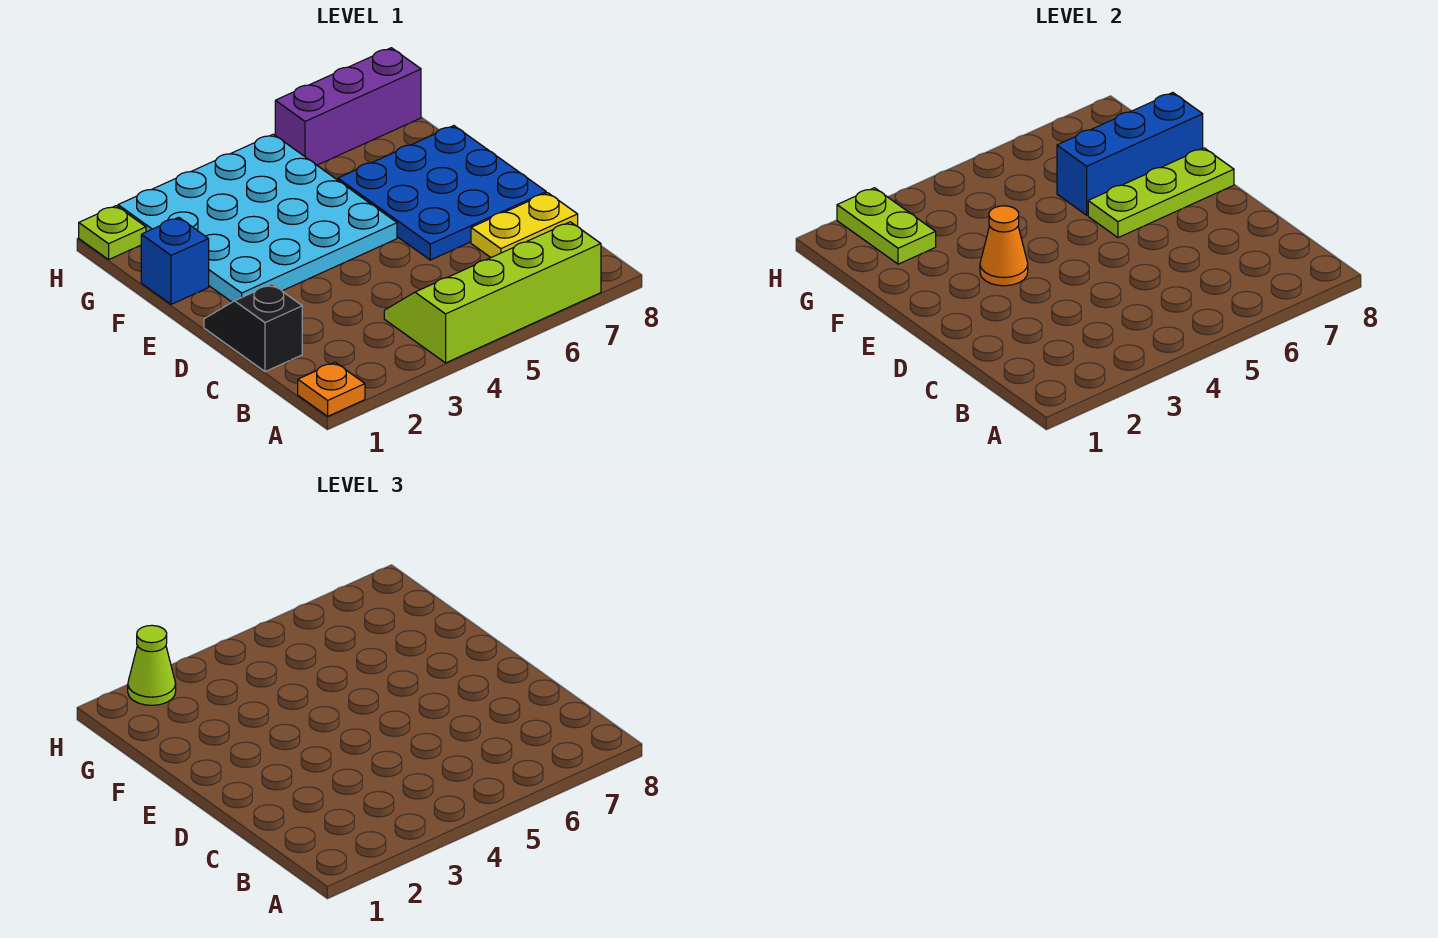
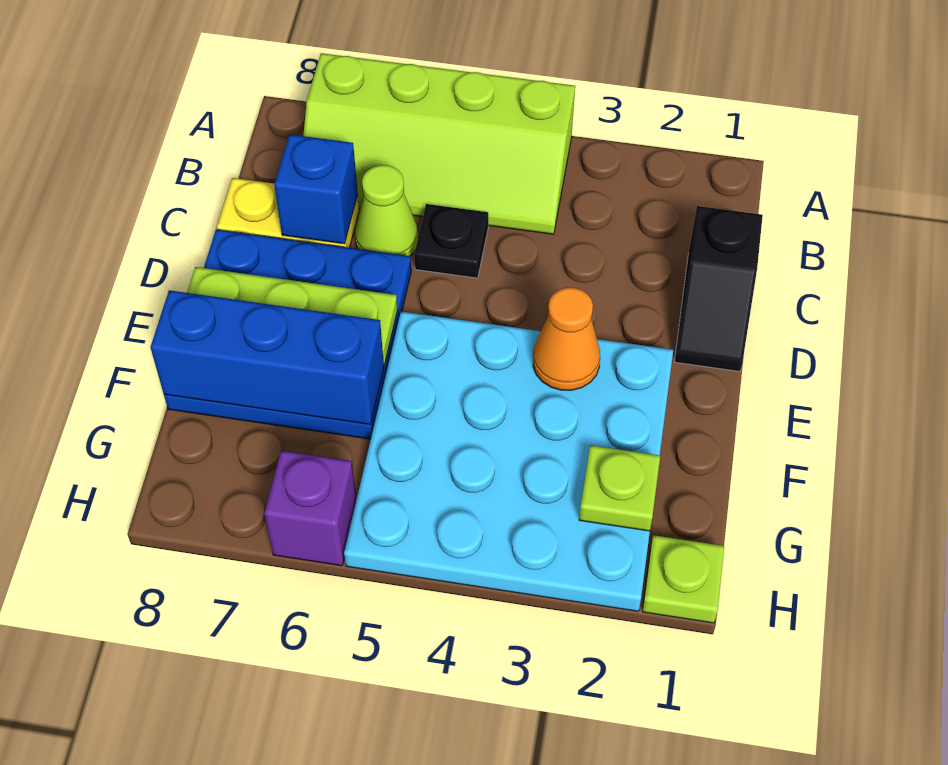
orange 1x1 plate [298,362,365,416] -> none
none -> black 1x1 plate [414,204,488,278]
blue 1x1 brick [141,217,209,304] -> blue 1x1 brick moved to [274,134,358,244]
lime 1x2 plate [837,188,936,264] -> lime 1x1 plate [579,445,660,531]
lime 1x1 cone [128,625,176,705] -> lime 1x1 cone moved to [355,165,418,256]
purple 1x3 brick [275,48,421,165] -> purple 1x1 brick [264,451,356,566]

